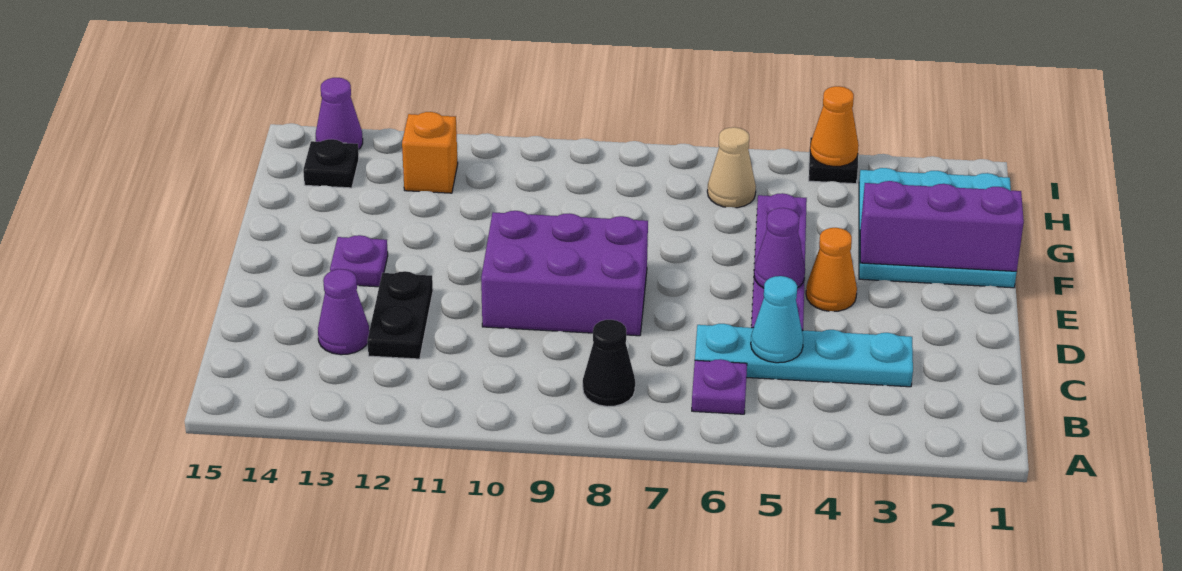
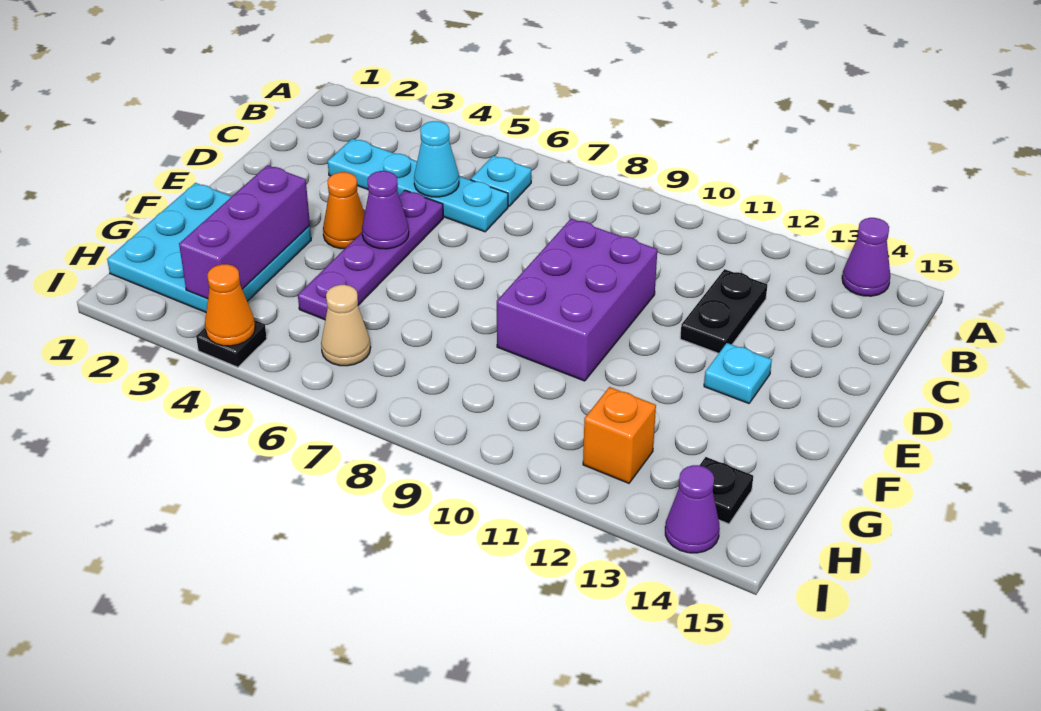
purple 1x1 plate [692,359,747,414] -> cyan 1x1 plate [471,156,531,206]
black 1x1 cone [583,320,635,407] -> none
purple 1x1 cone [318,269,369,355] -> purple 1x1 cone moved to [842,218,890,296]
purple 2x3 brick [481,211,648,336] -> purple 2x3 brick turned to [497,219,657,381]
purple 1x1 plate [330,235,388,287] -> cyan 1x1 plate [704,343,772,403]
purple 1x3 brick [860,181,1024,271] -> purple 1x3 brick turned to [179,165,310,299]

